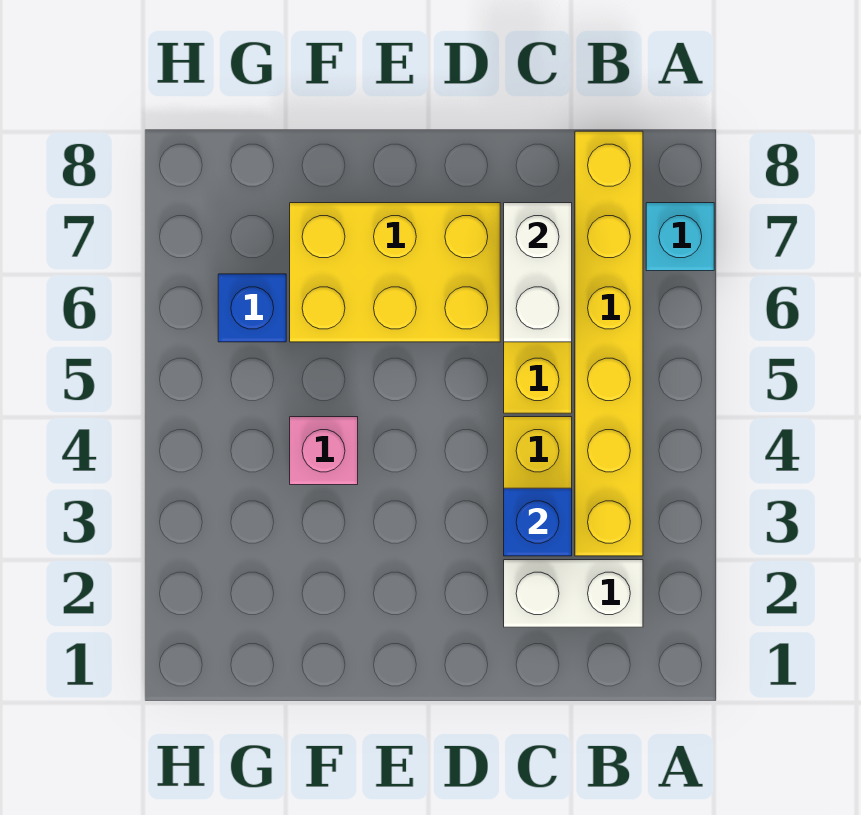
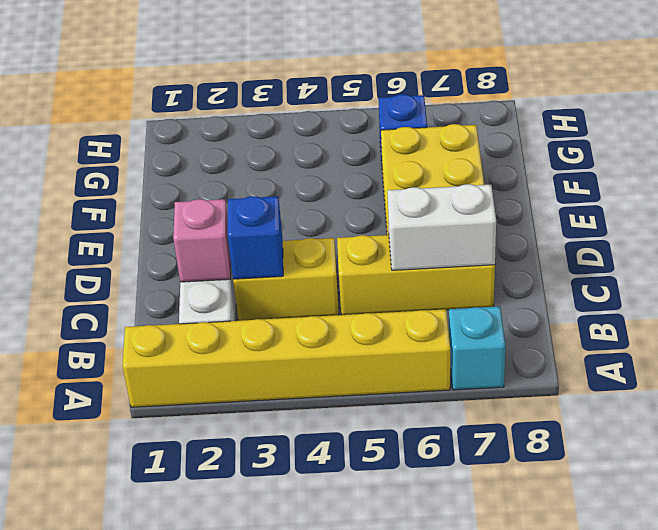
yellow 1x6 brick [575,131,643,556] -> yellow 1x6 brick moved to [123,309,450,407]
pink 1x1 brick [290,417,358,485] -> pink 1x1 brick moved to [173,199,231,282]

